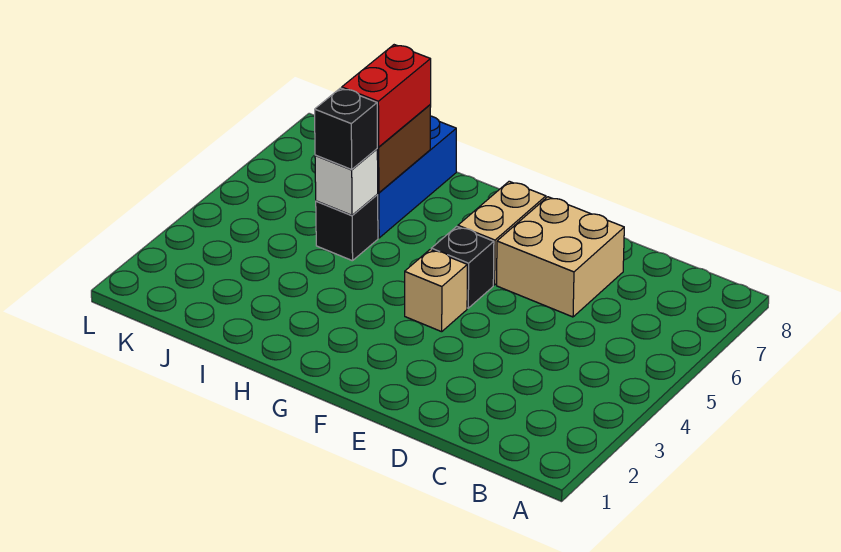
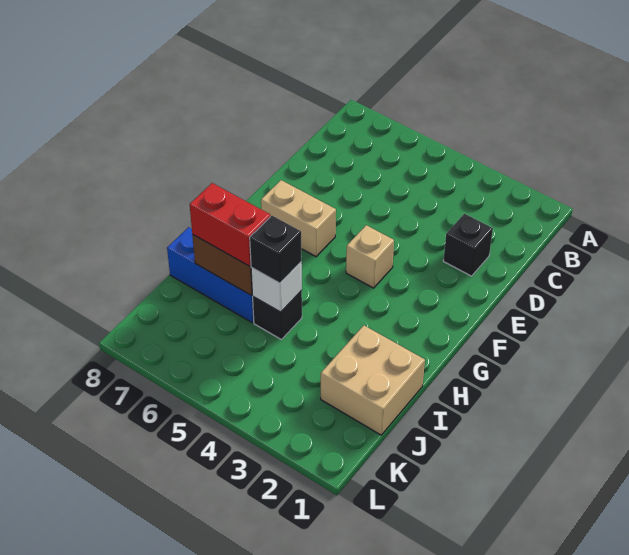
tan 2x2 brick [497,197,624,317] -> tan 2x2 brick moved to [321,325,425,435]
black 1x1 brick [431,227,494,308] -> black 1x1 brick moved to [443,214,493,276]

